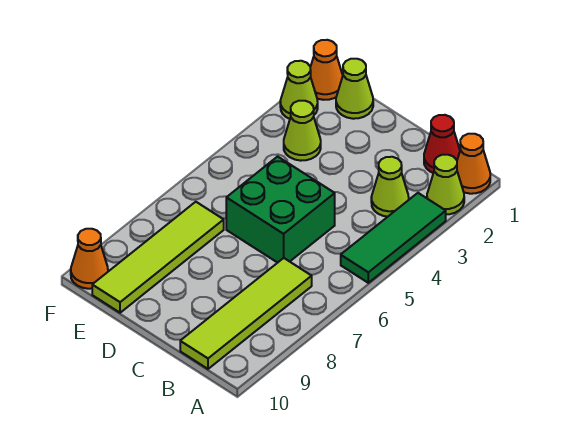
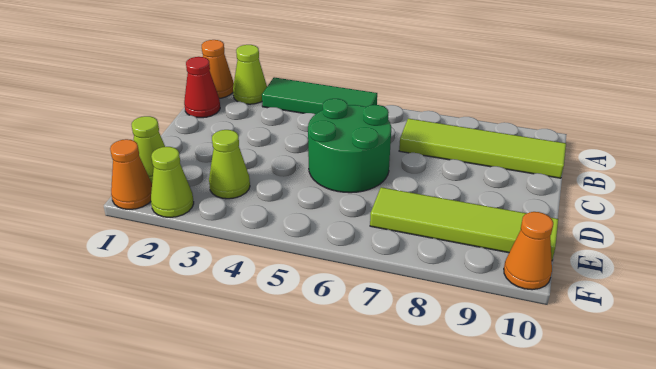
lime 1x1 cone [371,157,409,217] -> none
green 2x2 brick [226,157,335,263] -> green 2x2 round brick [308,99,391,193]

